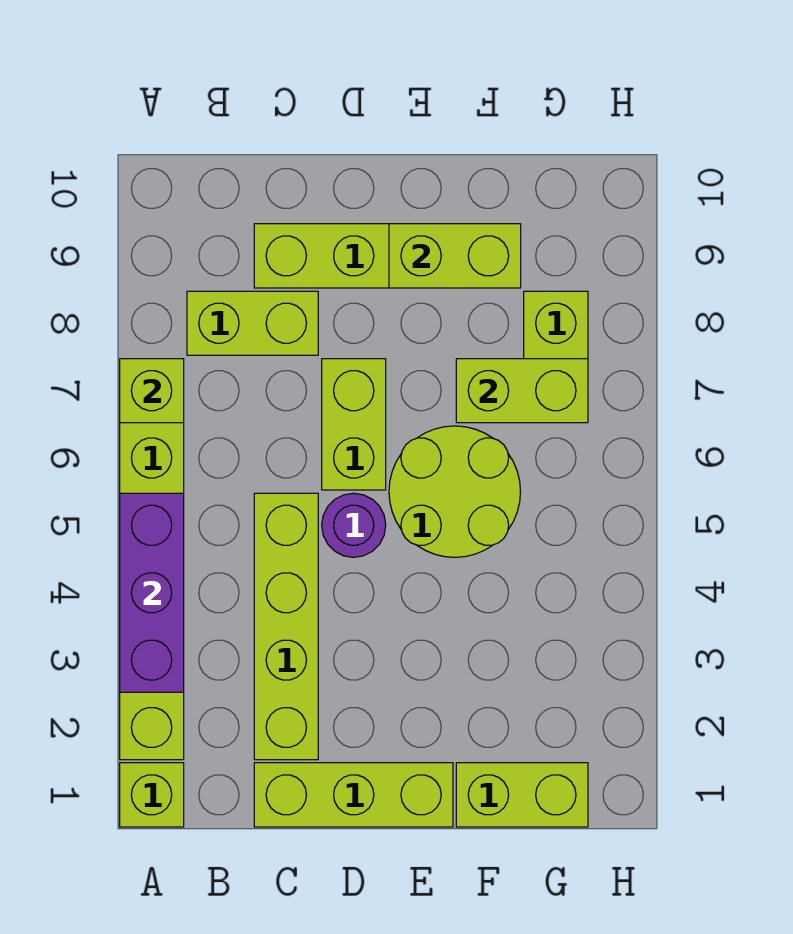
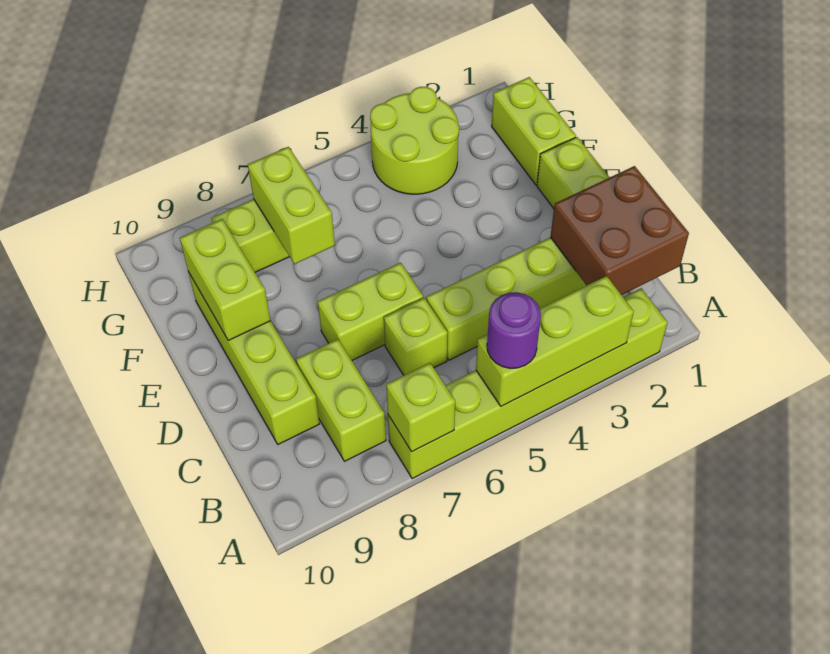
lime 1x1 brick [120,763,184,827] -> lime 1x1 brick moved to [384,298,448,375]
purple 1x3 brick [120,493,184,692] -> lime 1x3 brick [476,276,634,406]
none -> brown 2x2 brick [550,166,689,295]
purple 1x1 round brick [322,493,386,557] -> purple 1x1 round brick moved to [487,292,541,368]
lime 2x2 round brick [389,426,521,557] -> lime 2x2 round brick moved to [370,87,459,194]

